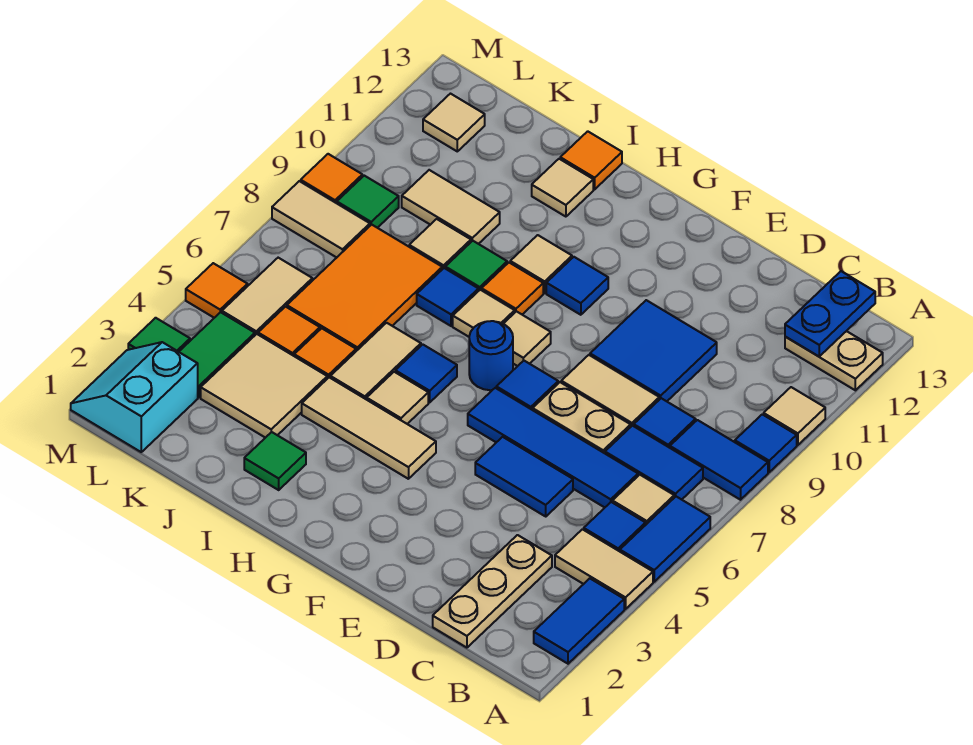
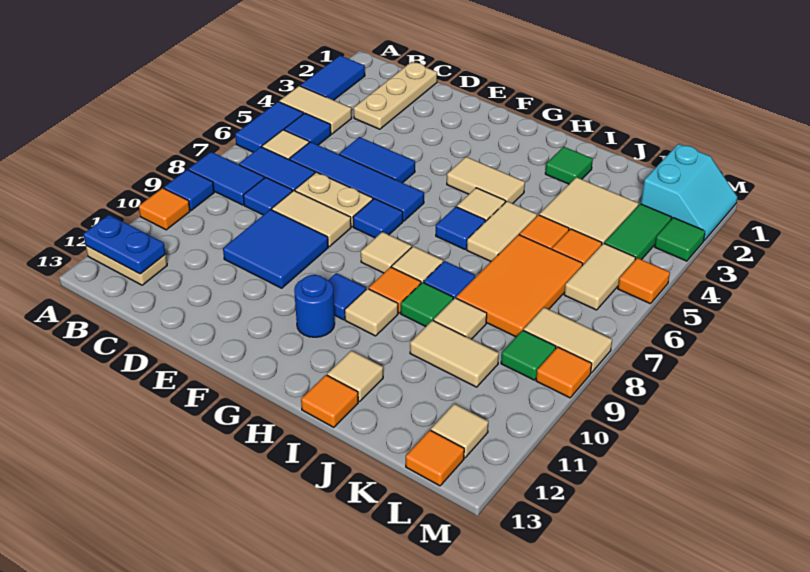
tan 1x1 tile [764,387,825,445] -> orange 1x1 tile [139,188,190,230]
blue 1x2 plate [785,271,875,356] -> blue 1x2 plate turned to [83,215,166,274]
tan 1x3 tile [302,377,436,479] -> tan 1x2 tile [447,157,525,204]
blue 1x1 round brick [469,321,513,390] -> blue 1x1 round brick moved to [294,275,335,337]
none -> orange 1x1 tile [406,430,464,486]

